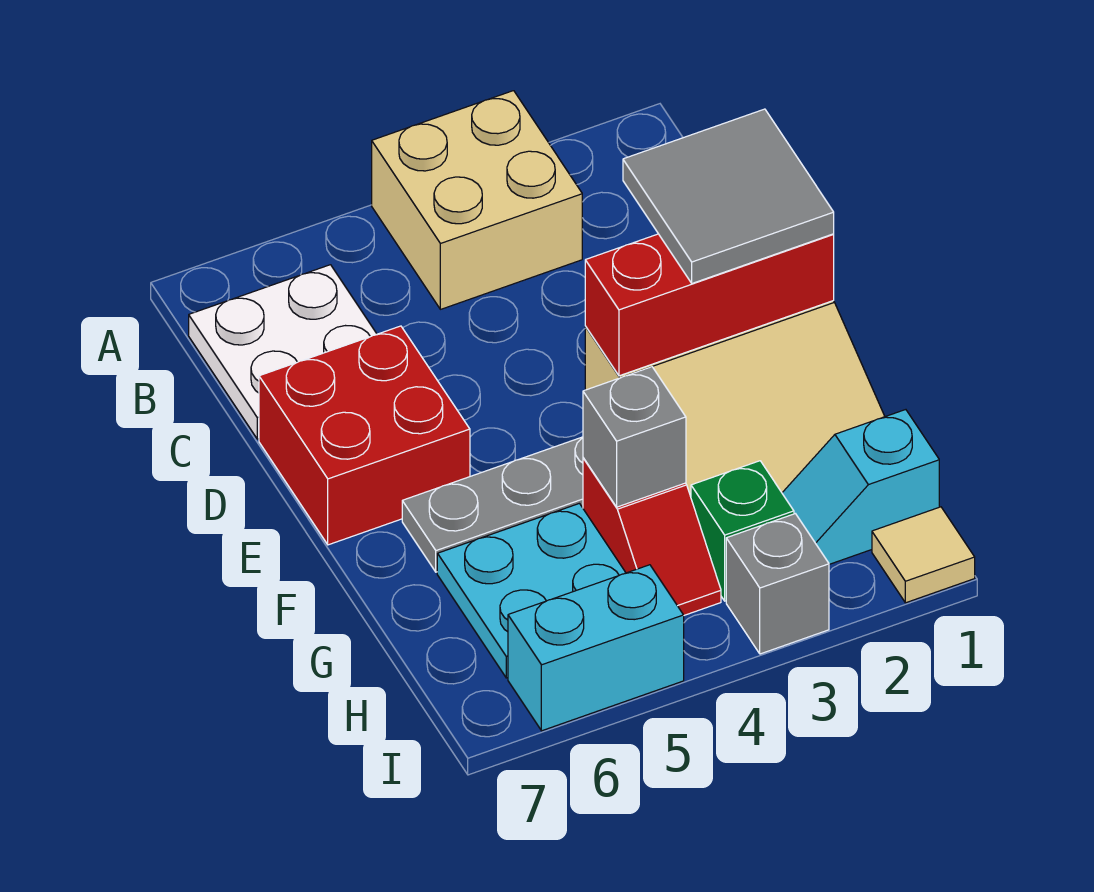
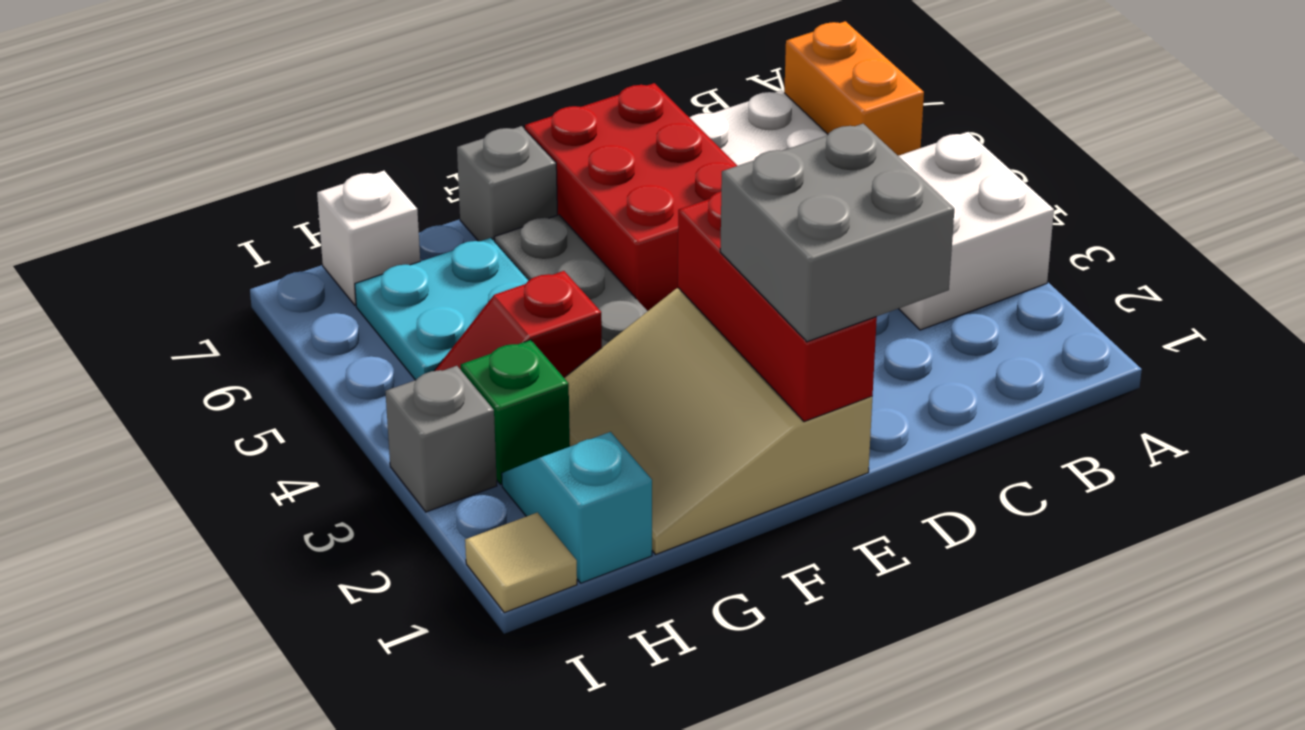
tan 2x2 brick [372,91,582,309] -> white 2x2 brick [899,132,1054,330]
none -> orange 1x2 brick [784,21,924,156]
grey 2x2 tile [623,109,834,283] -> grey 2x2 brick [720,124,954,342]
red 2x2 brick [259,326,470,545] -> red 2x3 brick [525,83,737,311]
grey 1x1 brick [583,367,686,507] -> grey 1x1 brick moved to [457,126,557,241]
none -> white 1x1 brick [317,171,420,305]
cyan 1x2 brick [508,565,684,731] -> none

